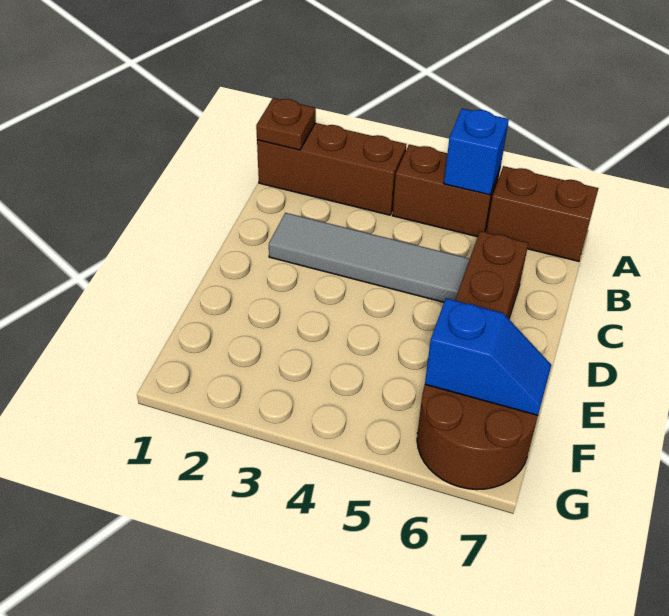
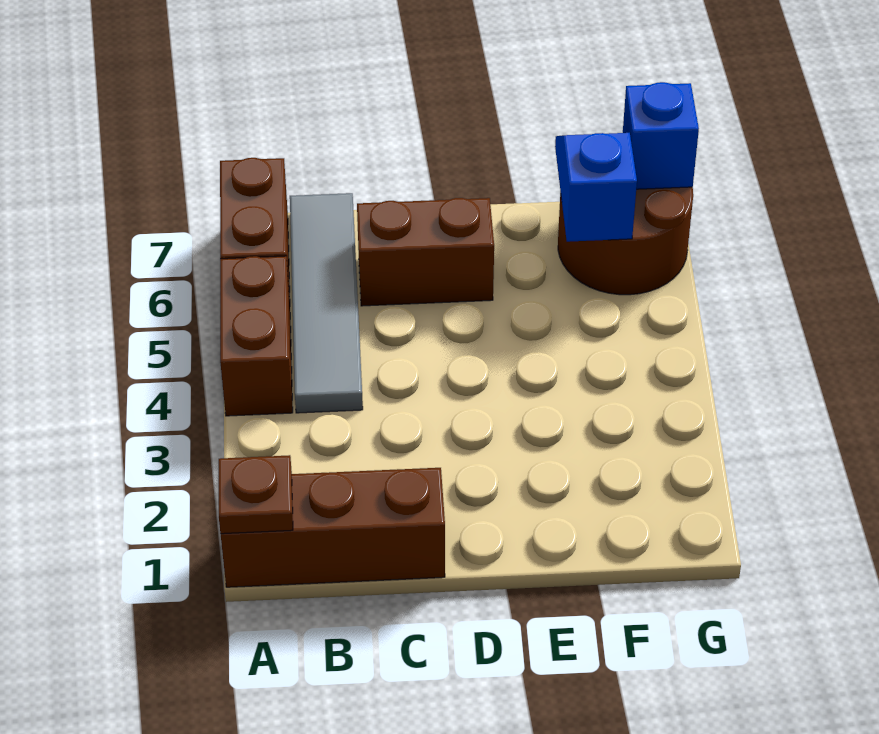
brown 1x3 brick [257,123,407,215] -> brown 1x3 brick turned to [221,468,445,587]
blue 1x1 brick [444,109,509,195] -> blue 1x1 brick moved to [623,82,699,189]
grey 1x4 tile [269,213,470,302] -> grey 1x4 tile moved to [290,193,363,413]

